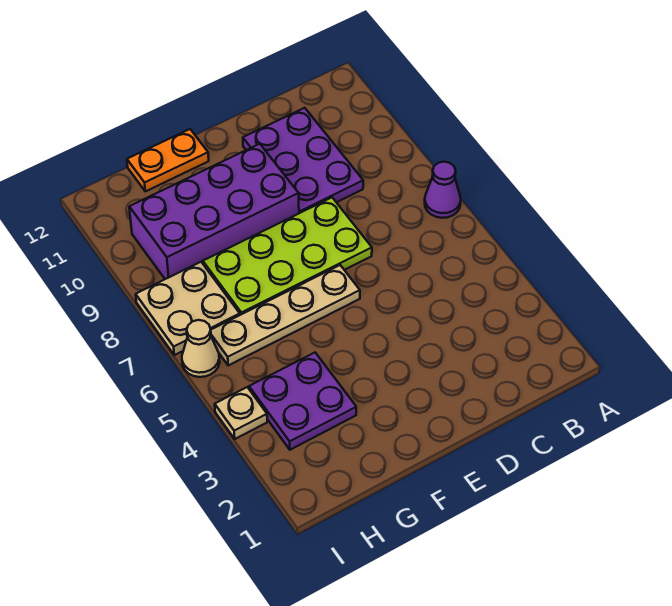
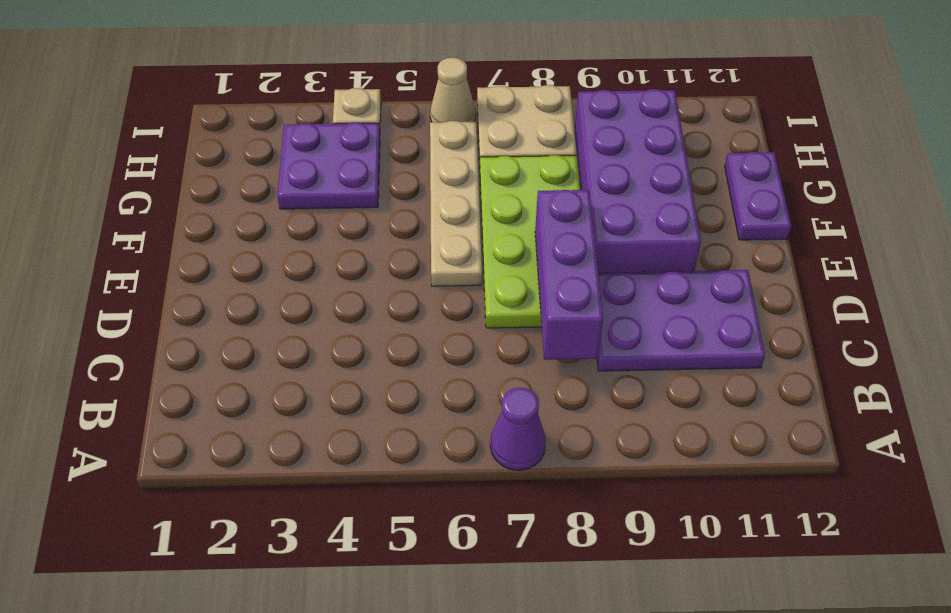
none -> purple 1x3 brick [535,190,603,360]
orange 1x2 plate [127,129,209,191] -> purple 1x2 plate [725,152,791,240]

